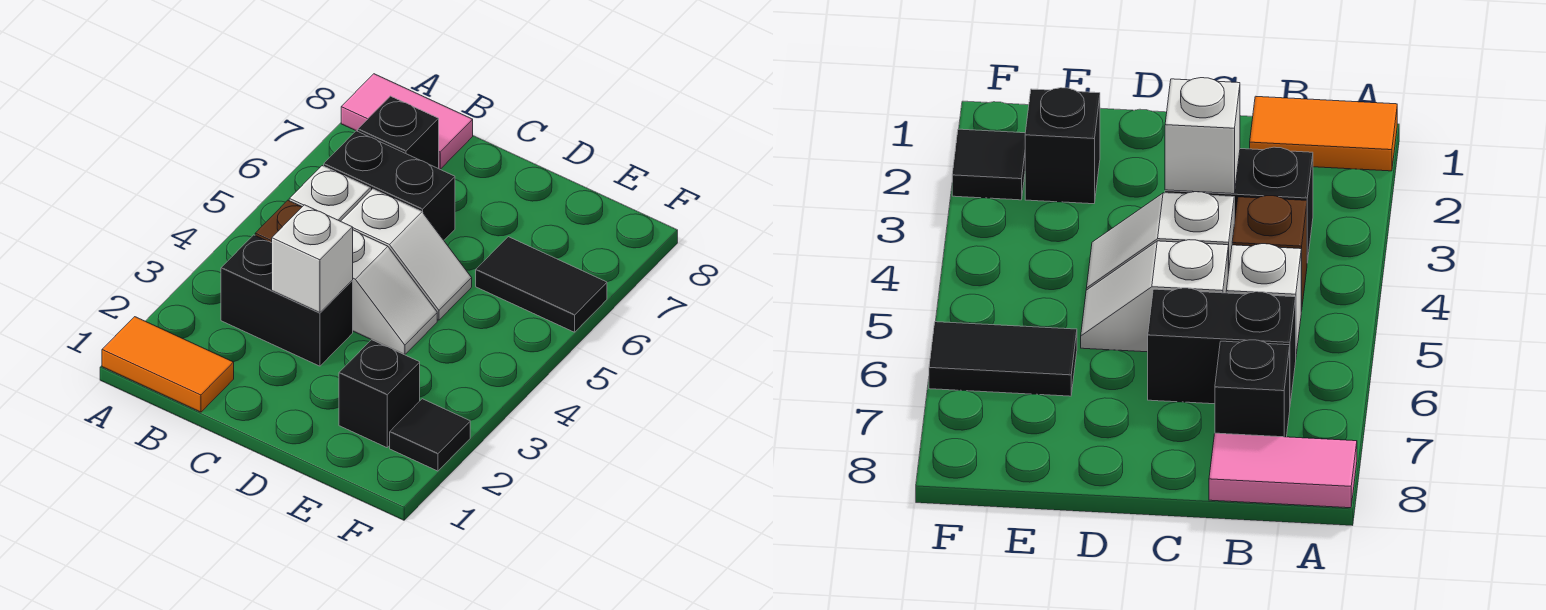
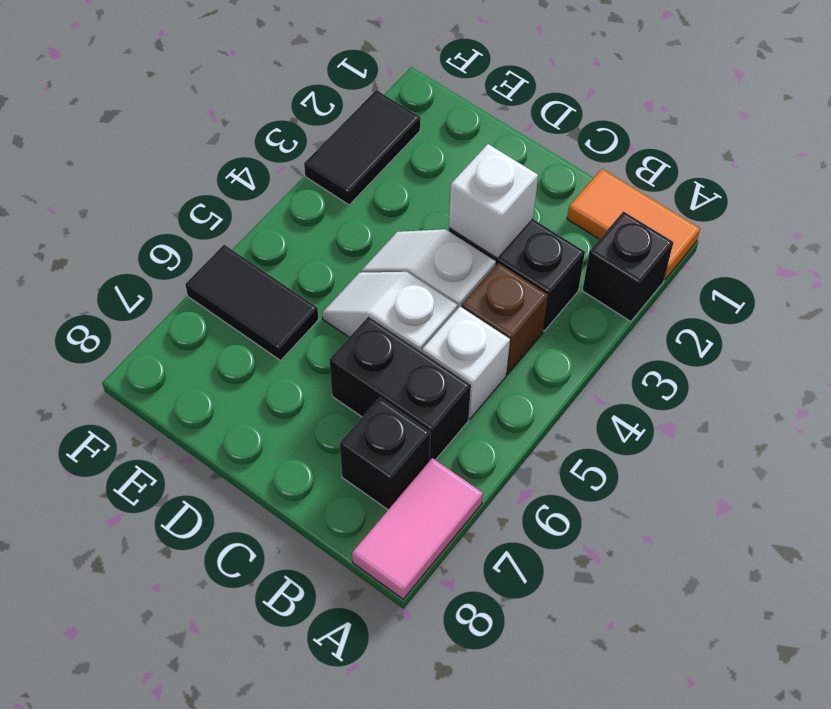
pink 1x2 tile [341,74,473,169] -> pink 1x2 tile turned to [352,458,483,599]
black 1x1 brick [339,340,420,448] -> black 1x1 brick moved to [582,211,673,321]
black 1x1 tile [390,399,470,471] -> black 1x2 tile [304,90,420,205]

